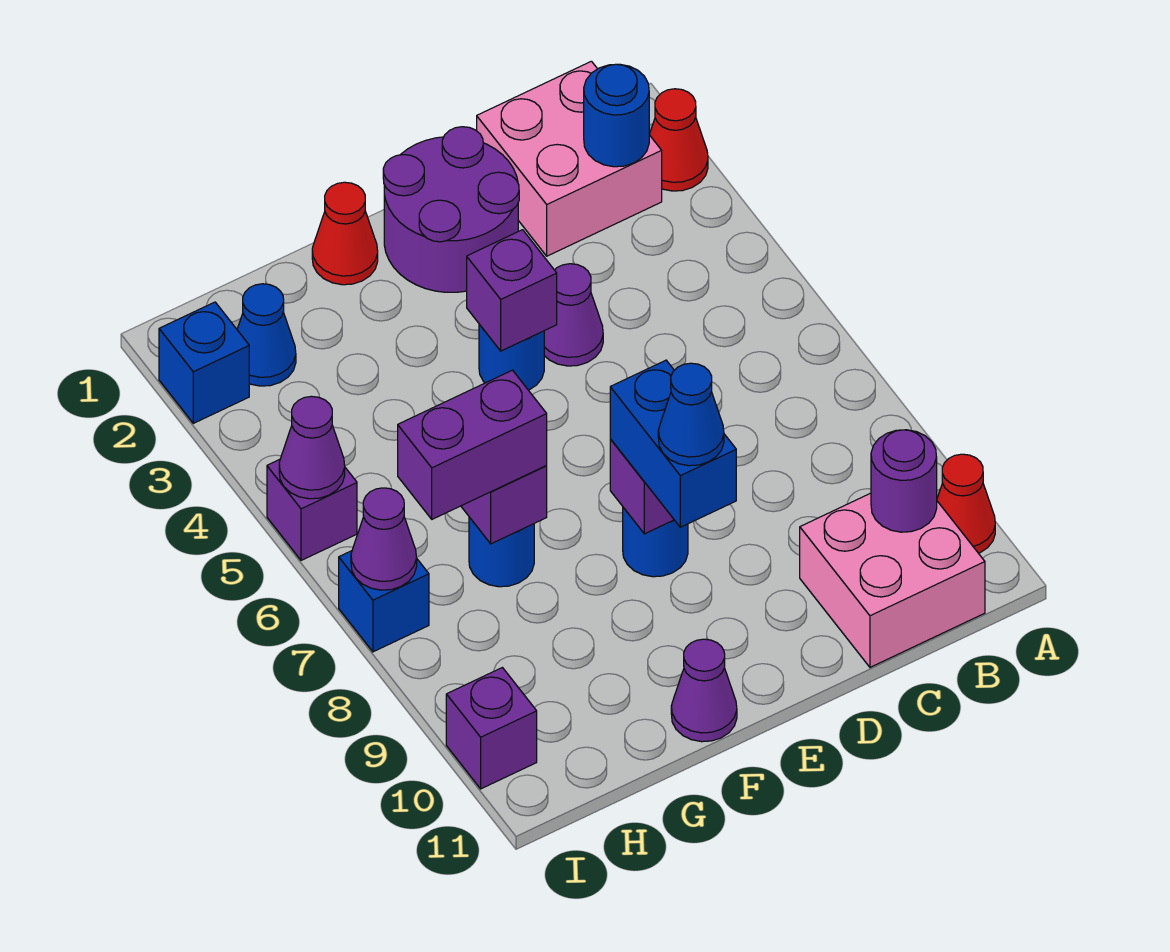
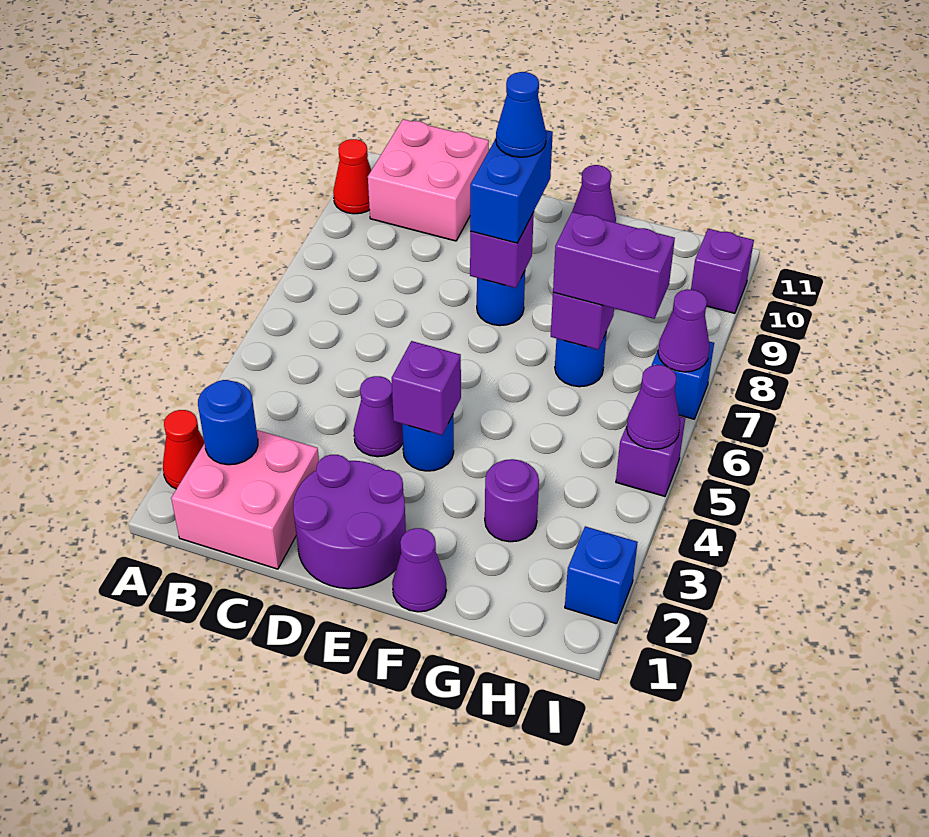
purple 1x1 round brick [871,430,937,532] -> purple 1x1 round brick moved to [485,459,539,542]
red 1x1 cone [312,182,378,285] -> purple 1x1 cone [392,528,447,612]
blue 1x1 cone [237,284,296,386] -> none

